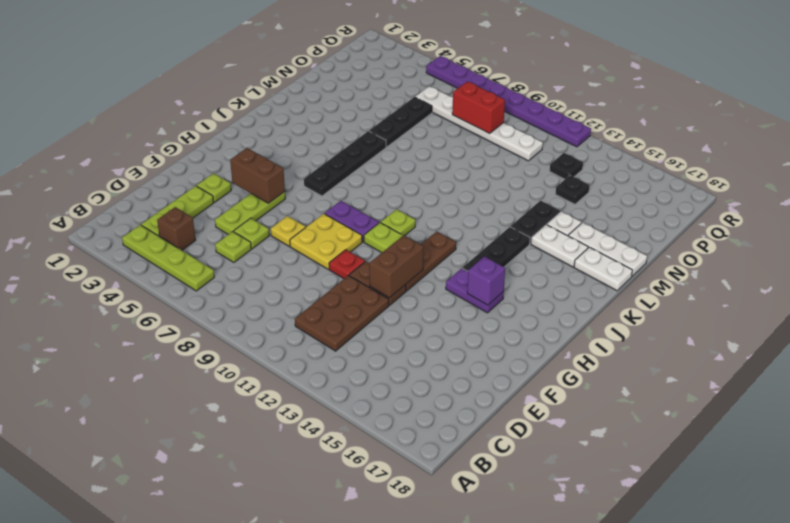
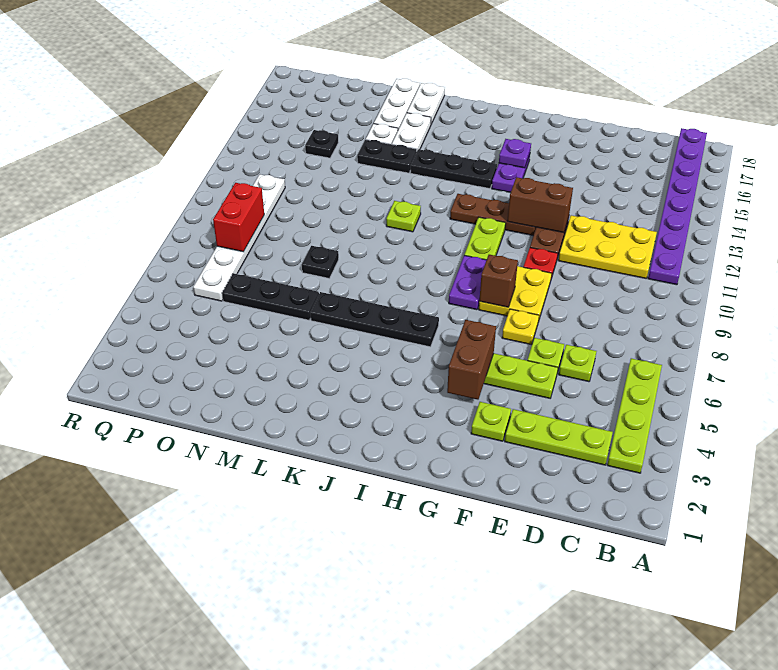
brown 1x1 brick [157,207,196,250] -> brown 1x1 brick moved to [479,255,518,307]
brown 2x3 plate [295,275,389,351] -> yellow 2x3 plate [558,215,657,278]
purple 1x1 brick [467,257,505,305] -> purple 1x1 plate [499,139,531,168]
lime 1x1 plate [381,209,415,236] -> lime 1x1 plate moved to [386,201,421,232]
black 1x1 plate [550,153,583,179] -> black 1x1 plate moved to [302,246,339,279]
purple 1x8 plate [426,56,591,147] -> purple 1x8 plate moved to [648,128,707,285]

